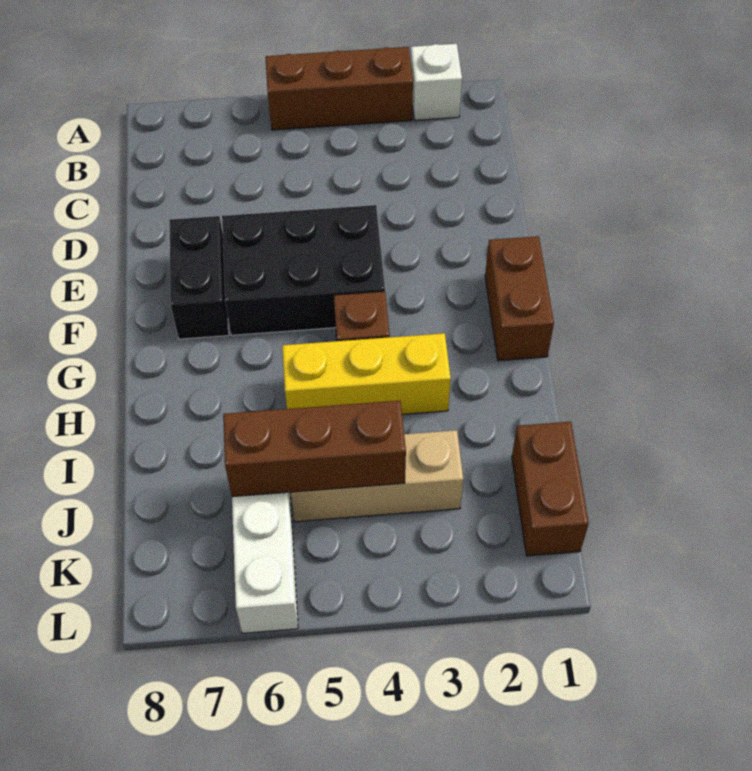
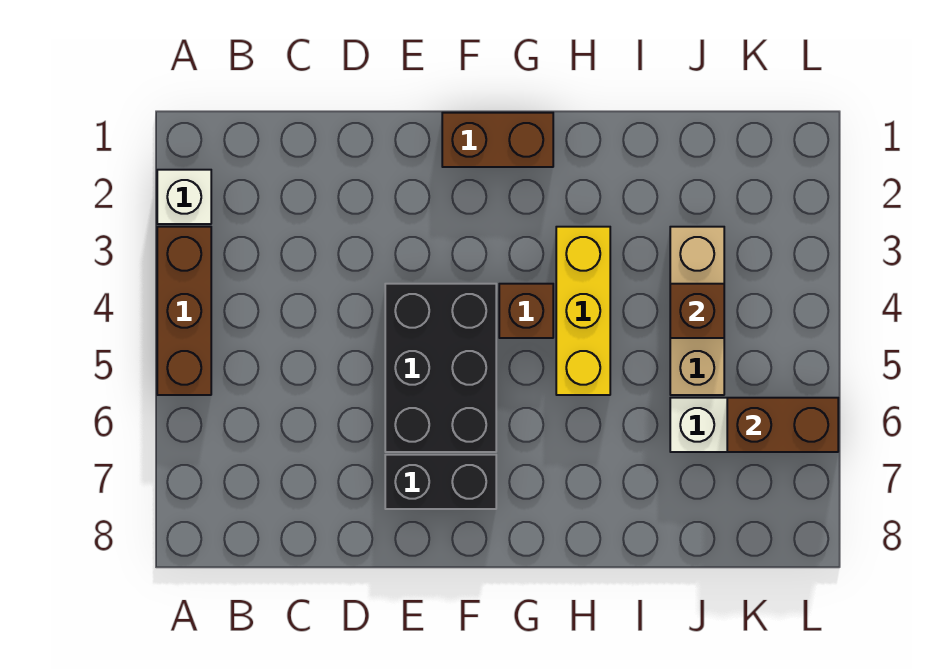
brown 1x2 brick [512,422,589,556] -> brown 1x2 brick moved to [727,398,838,452]
brown 1x3 brick [223,401,406,497] -> brown 1x1 brick [670,284,724,338]

